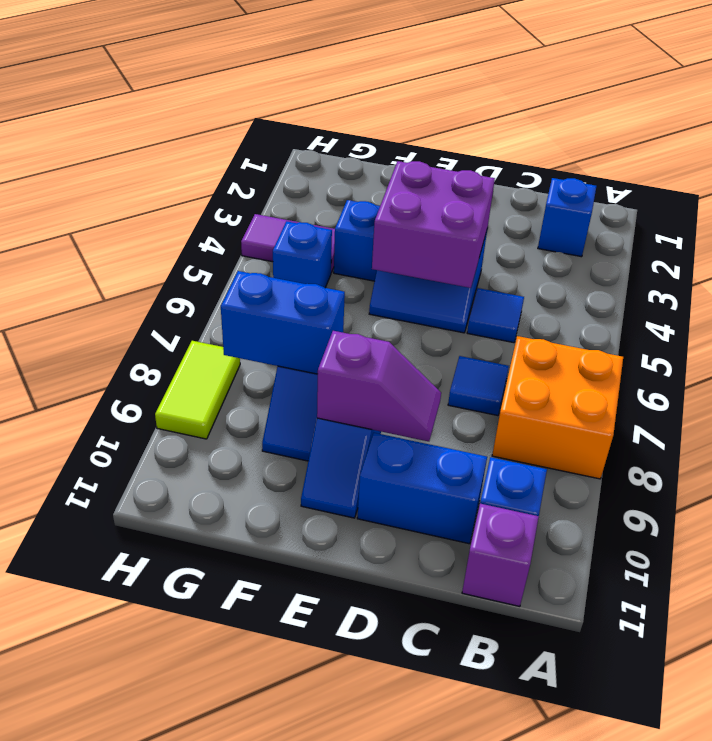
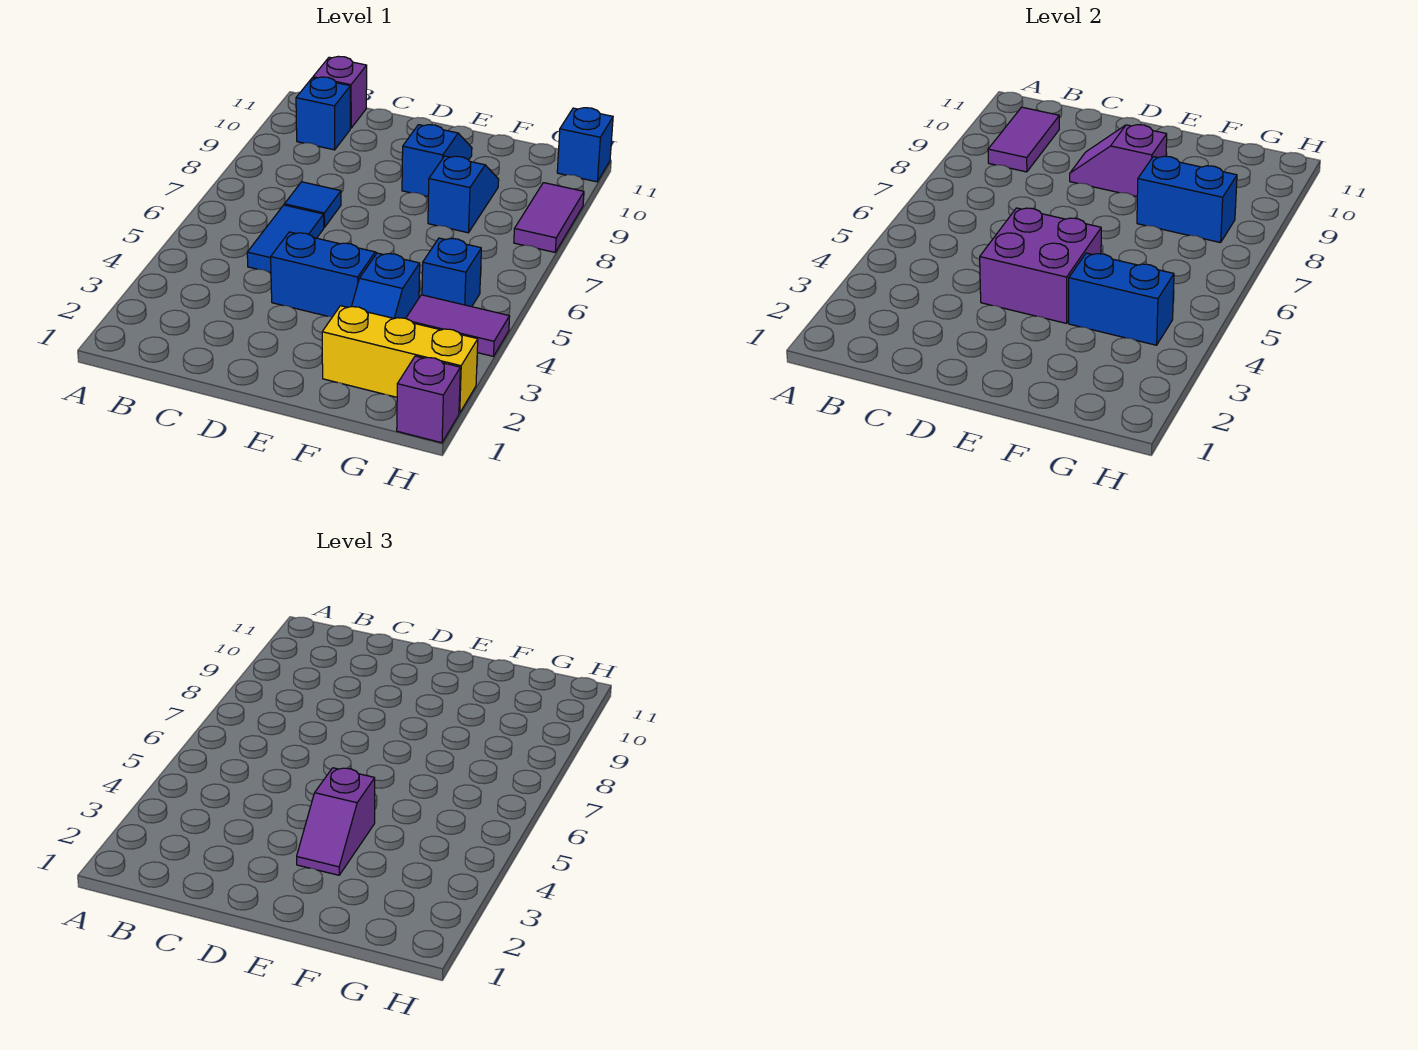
orange 2x2 brick [492,336,623,479] -> none
blue 1x1 brick [538,178,596,257] -> blue 1x1 brick moved to [557,108,613,182]
none -> purple 1x2 tile [988,107,1059,172]
blue 1x1 tile [467,288,524,343] -> blue 1x2 tile [247,205,324,272]
blue 1x2 brick [357,433,487,544] -> blue 1x2 brick moved to [1069,253,1174,345]
none -> purple 1x2 slope [297,768,375,875]
none -> yellow 1x3 brick [322,306,478,413]
none -> purple 1x1 brick [397,356,460,443]
lime 1x2 tile [155,341,240,439] -> purple 1x2 tile [514,183,584,252]

